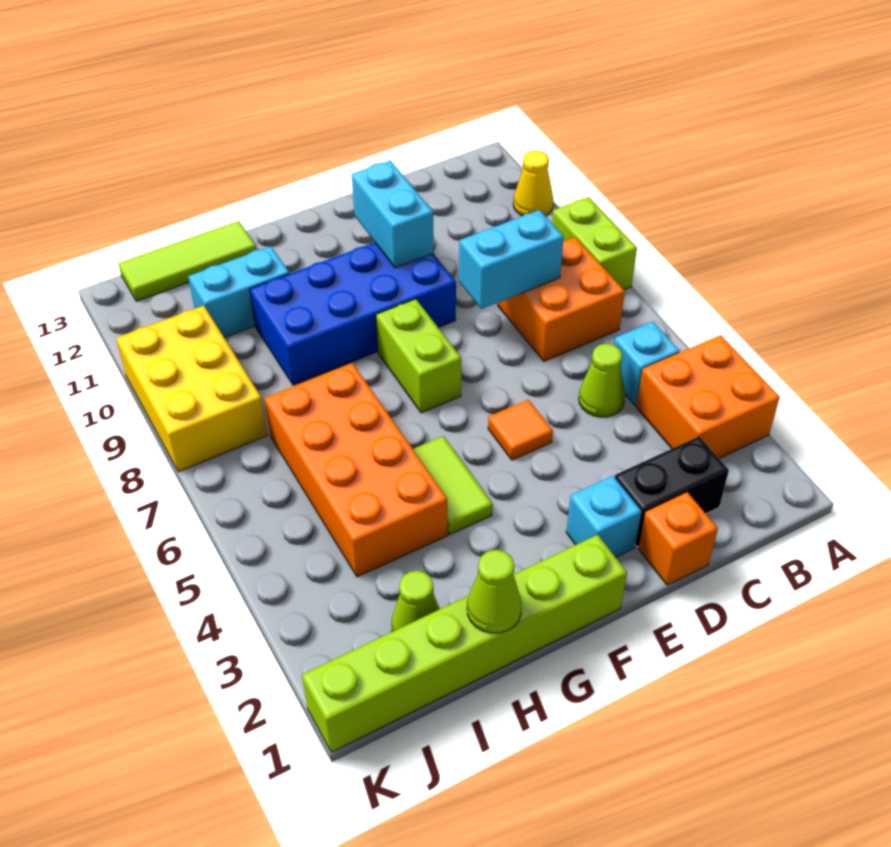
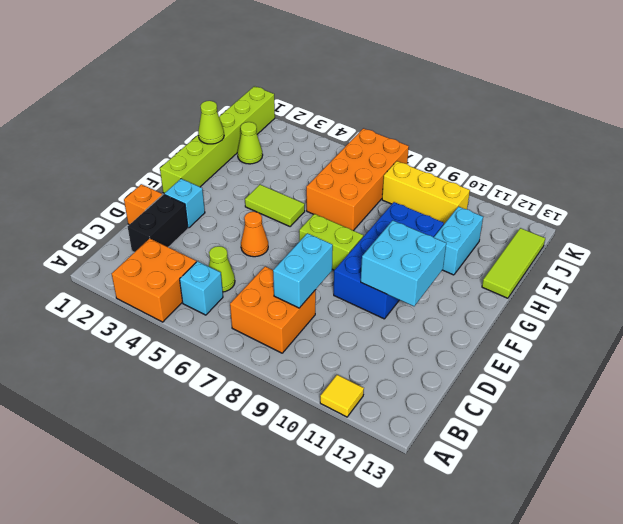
lime 1x2 brick [552,197,637,290] -> none
yellow 1x1 cone [513,150,553,216] -> yellow 1x1 tile [320,375,364,417]
orange 1x1 tile [488,400,553,460] -> orange 1x1 cone [241,212,268,257]
cyan 1x2 brick [352,160,434,268] -> cyan 2x2 brick [361,220,446,306]
orange 2x4 brick [265,363,447,577] -> orange 2x4 brick turned to [306,128,409,231]
yellow 2x3 brick [116,306,267,472] -> yellow 1x3 brick [382,161,470,224]

